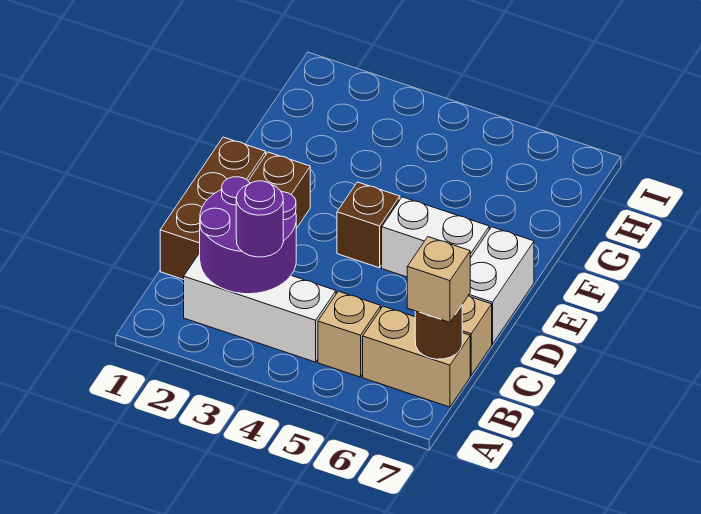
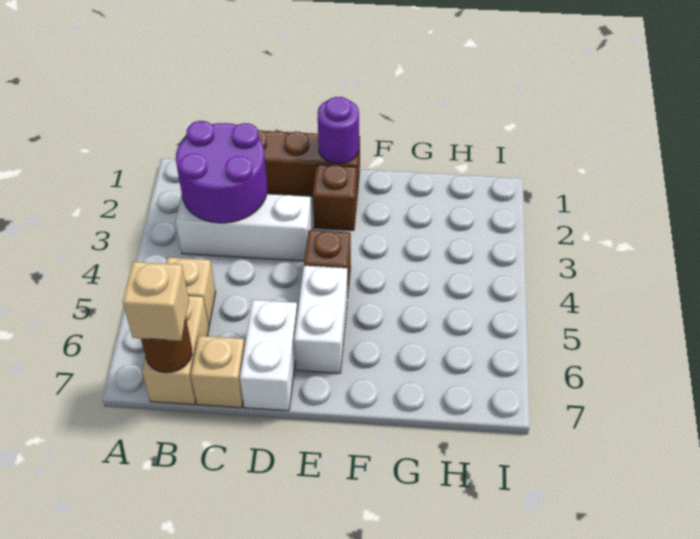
white 1x3 brick [184,253,336,362] -> white 1x3 brick turned to [176,194,312,261]
purple 1x1 round brick [236,181,283,257] -> purple 1x1 round brick moved to [318,97,359,164]
white 1x2 brick [468,227,534,344] -> white 1x2 brick turned to [240,300,298,411]

